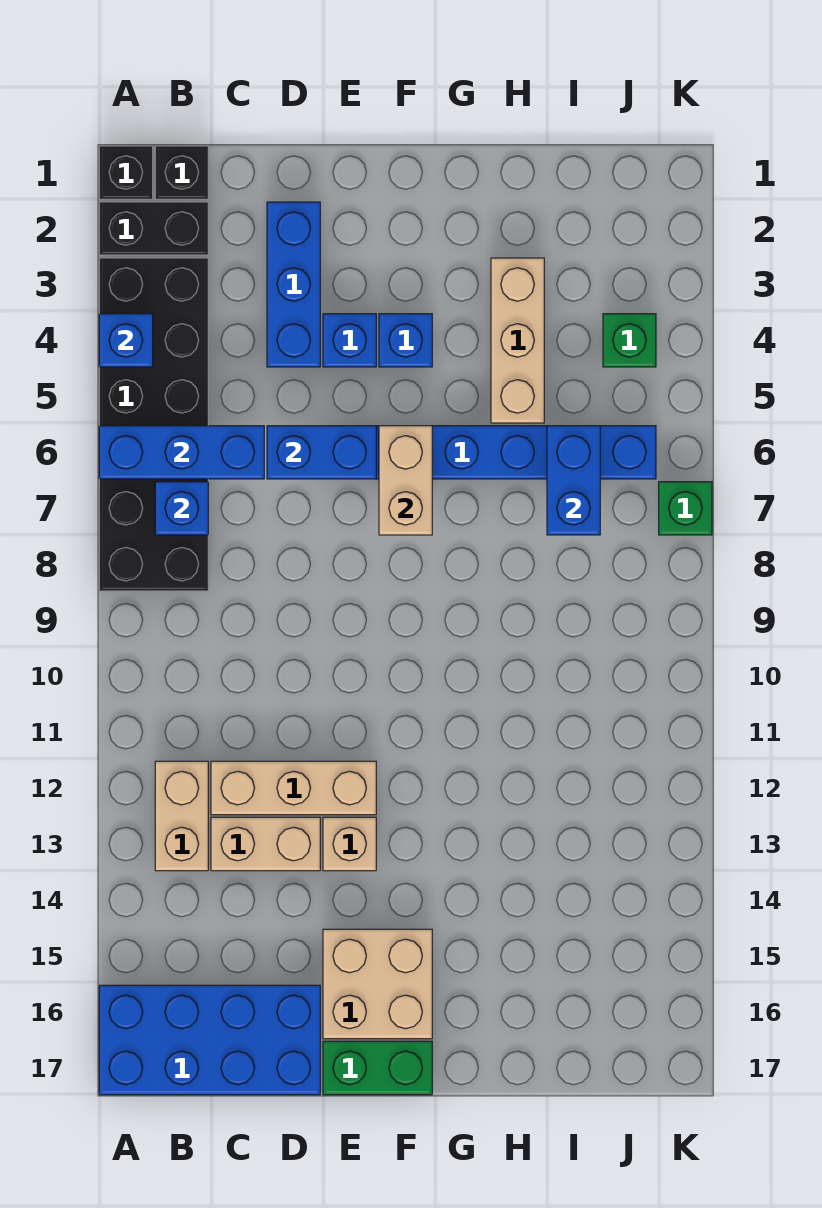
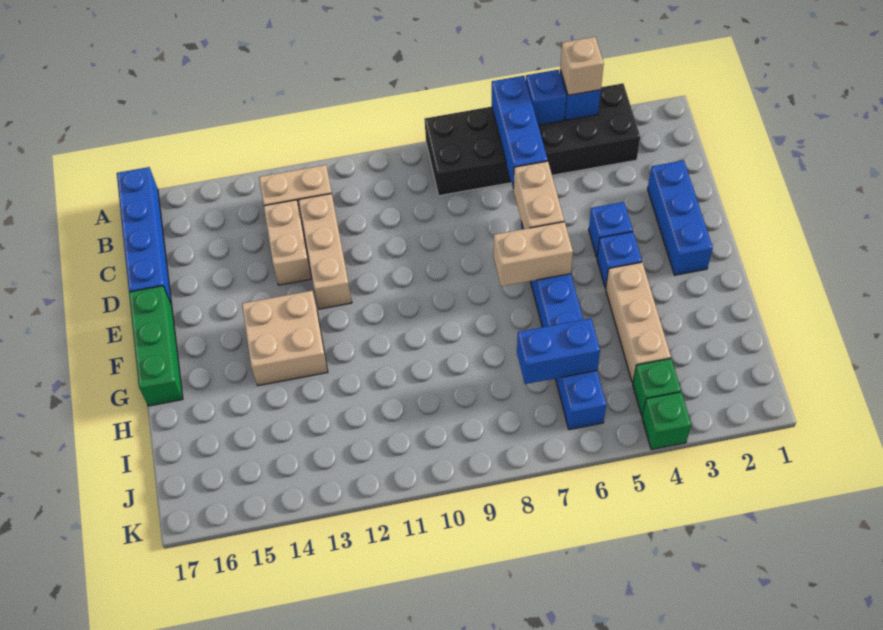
black 1x1 brick [99,146,153,199] -> none
black 1x2 brick [99,202,208,255] -> none
blue 2x4 brick [99,985,320,1095] -> blue 1x4 brick [117,167,172,305]
black 1x1 brick [155,146,208,199] -> none
blue 1x1 brick [155,482,208,535] -> blue 1x1 brick moved to [526,70,566,125]
blue 1x3 brick [267,202,320,367] -> blue 1x3 brick turned to [648,160,713,275]
blue 1x2 brick [267,426,376,479] -> tan 1x2 brick [514,161,564,229]
tan 1x1 brick [323,817,376,871] -> tan 1x1 brick moved to [560,37,604,95]
tan 2x2 brick [323,929,432,1039] -> tan 2x2 brick moved to [242,291,328,385]
green 1x2 brick [323,1041,432,1095] -> green 1x3 brick [129,286,183,406]
tan 1x3 brick [491,258,544,423] -> tan 1x3 brick turned to [606,262,671,383]
green 1x1 brick [659,482,712,535] -> green 1x1 brick moved to [642,392,691,450]

